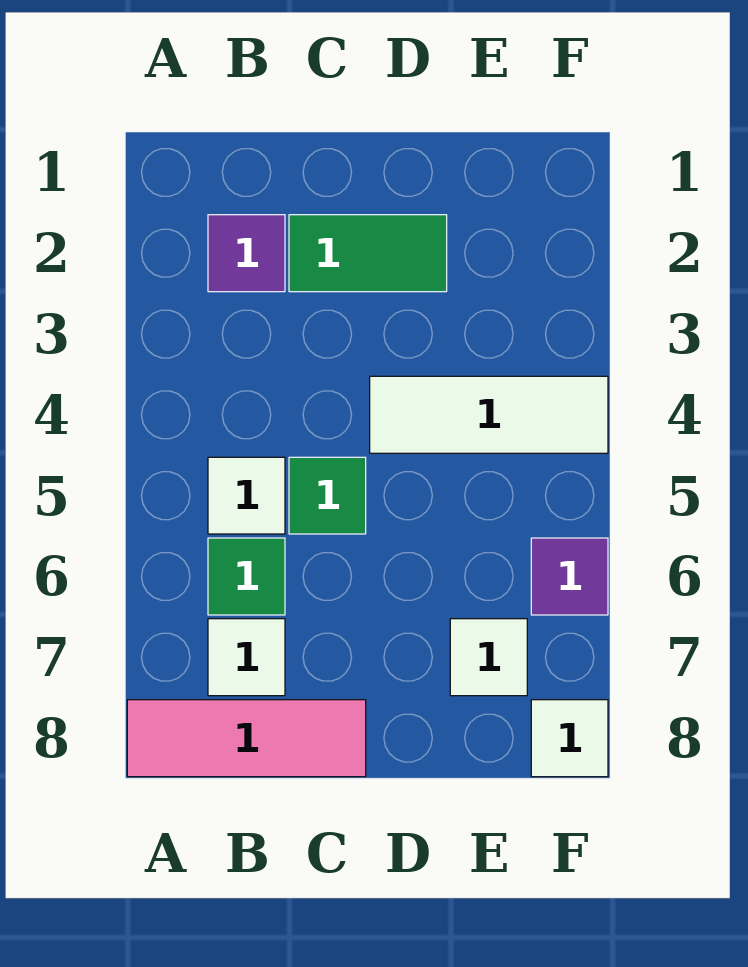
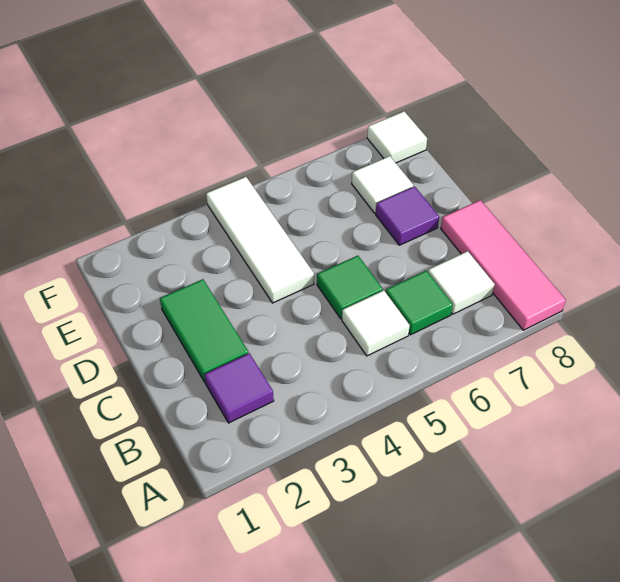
purple 1x1 tile [531,538,608,615] -> purple 1x1 tile moved to [376,186,439,245]

